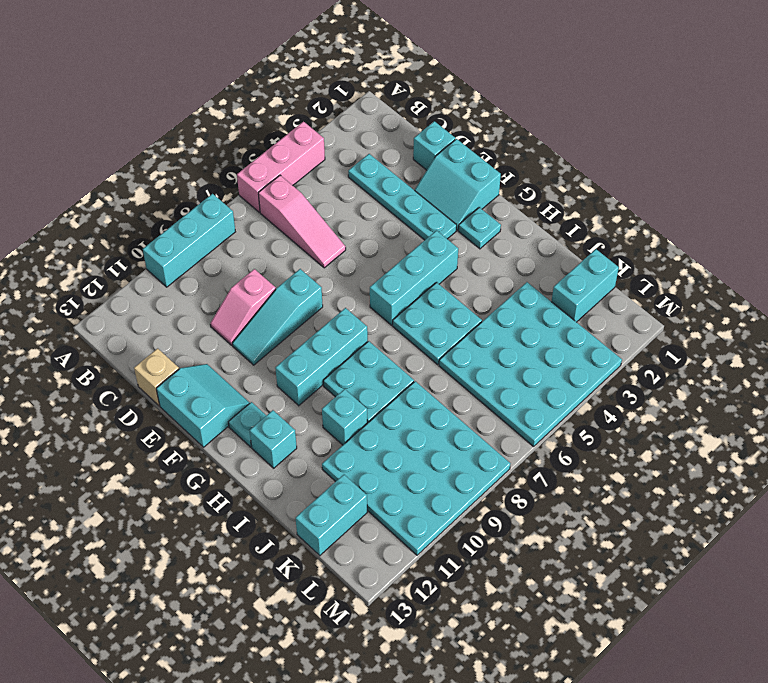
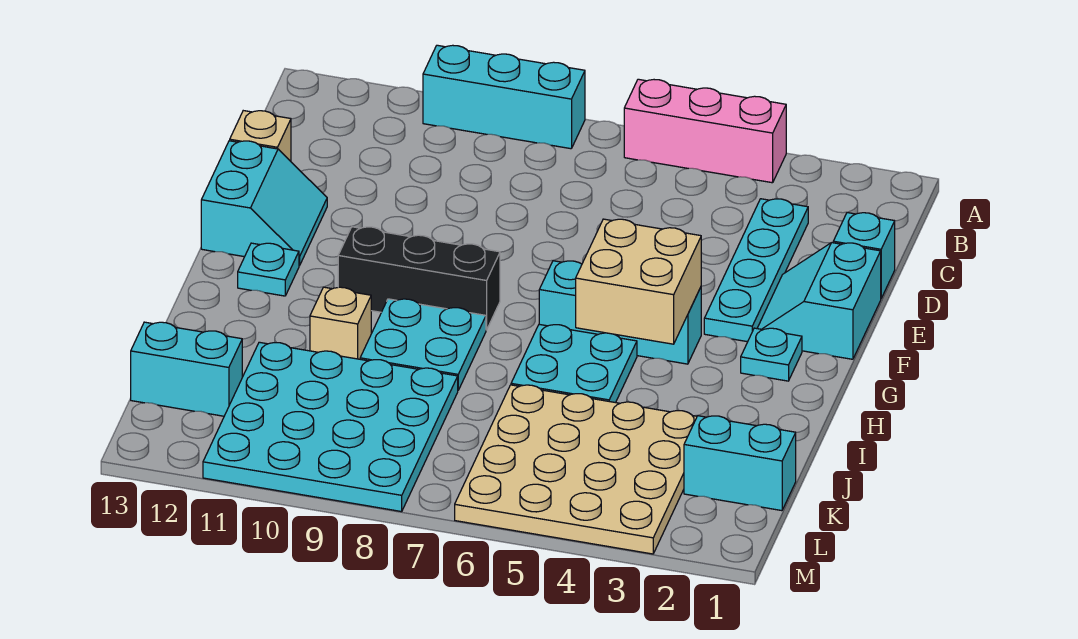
pink 1x3 slope [258,175,346,268] -> none
pink 1x2 slope [210,269,276,345] -> none
cyan 1x3 slope [232,269,323,365] -> none
none -> tan 2x2 brick [576,219,701,344]
cyan 1x3 brick [275,308,368,406] -> black 1x3 brick [338,227,500,330]
cyan 1x1 brick [249,410,297,468] -> none
cyan 1x1 brick [322,389,367,445] -> tan 1x1 brick [310,287,371,359]
cyan 4x4 plate [439,282,622,446] -> tan 4x4 plate [455,385,697,554]

